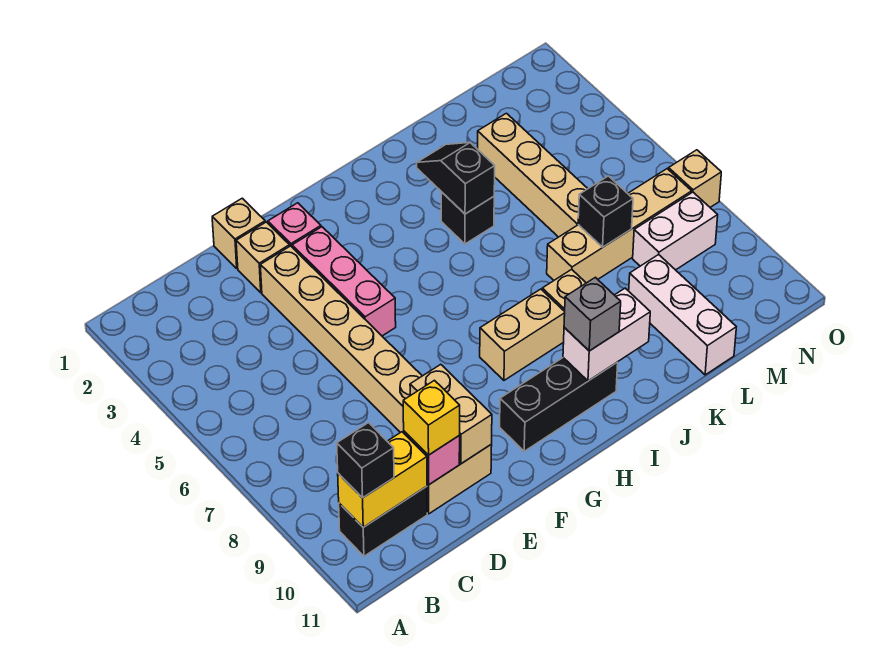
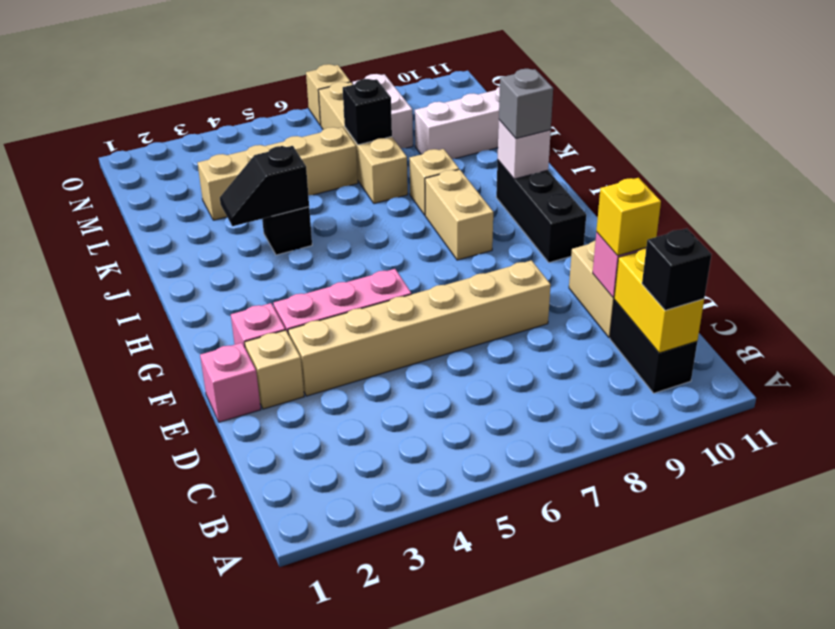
tan 1x1 brick [212,198,265,268] -> pink 1x1 brick [200,343,261,422]
tan 1x2 brick [410,364,492,464] -> none
white 1x2 brick [563,288,650,381] -> white 1x1 brick [498,120,551,179]

